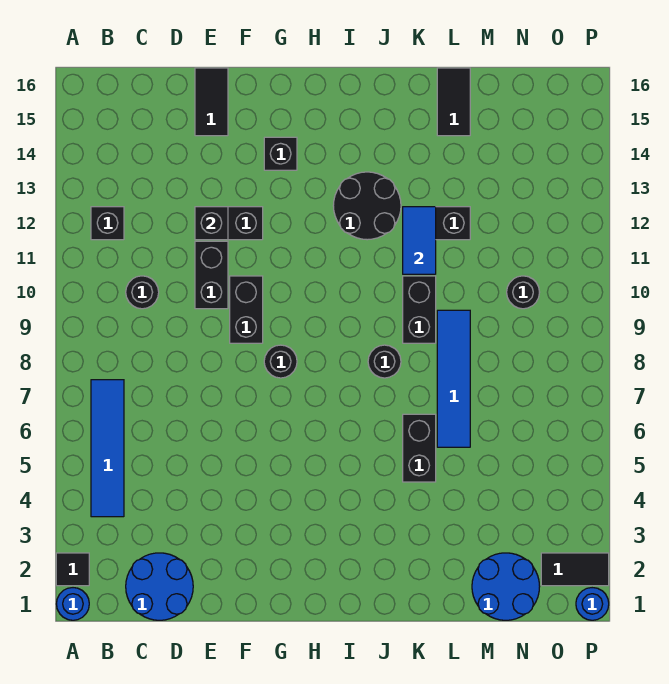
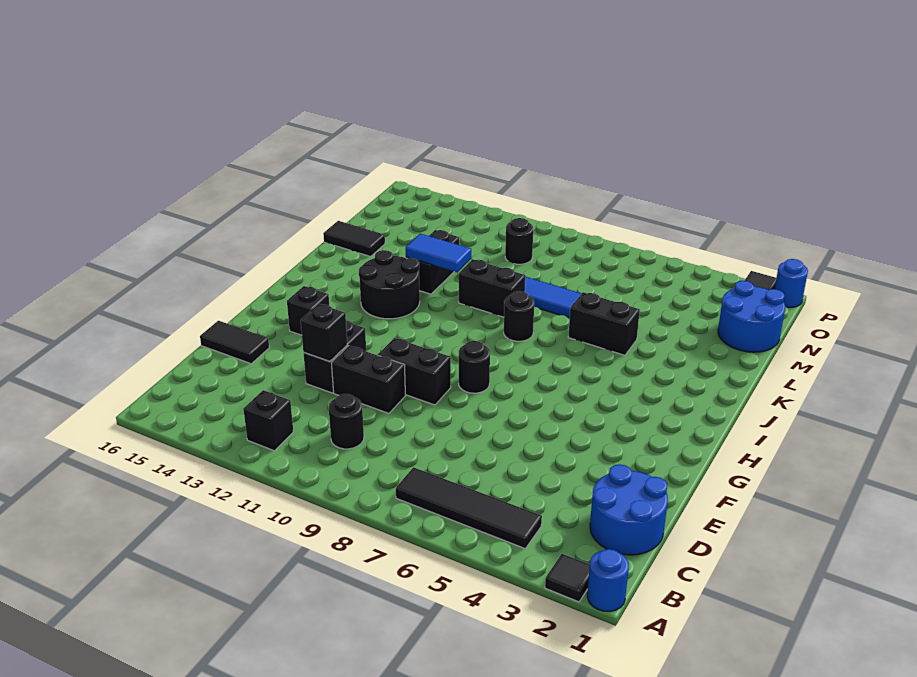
blue 1x4 tile [91,380,124,517] -> black 1x4 tile [396,467,542,549]

